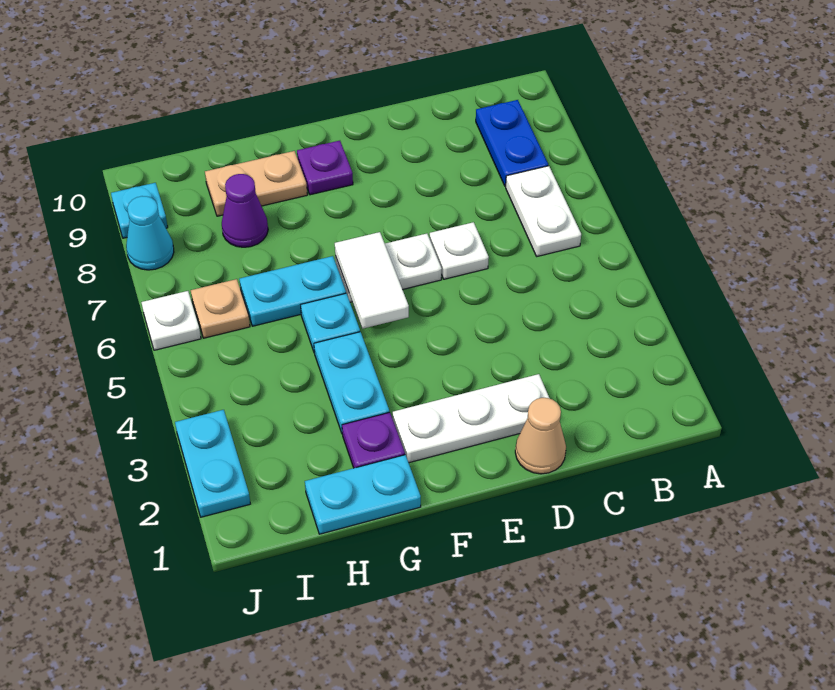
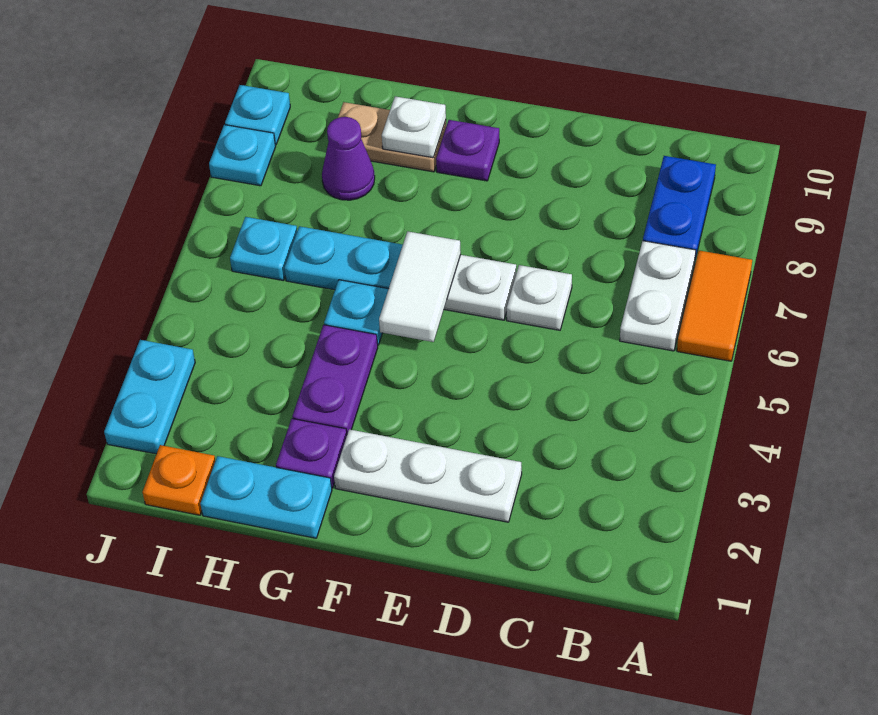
none -> orange 1x2 tile [677,251,752,361]
tan 1x1 cone [515,398,566,474] -> none
cyan 1x2 plate [314,332,389,433] -> purple 1x2 plate [292,325,378,434]
none -> orange 1x1 plate [142,445,215,515]
tan 1x1 plate [191,279,250,338] -> cyan 1x1 plate [230,217,297,280]
white 1x1 plate [141,291,201,350] -> white 1x1 plate moved to [382,96,446,158]
cyan 1x1 cone [126,196,174,270] -> cyan 1x1 plate [209,125,276,186]

